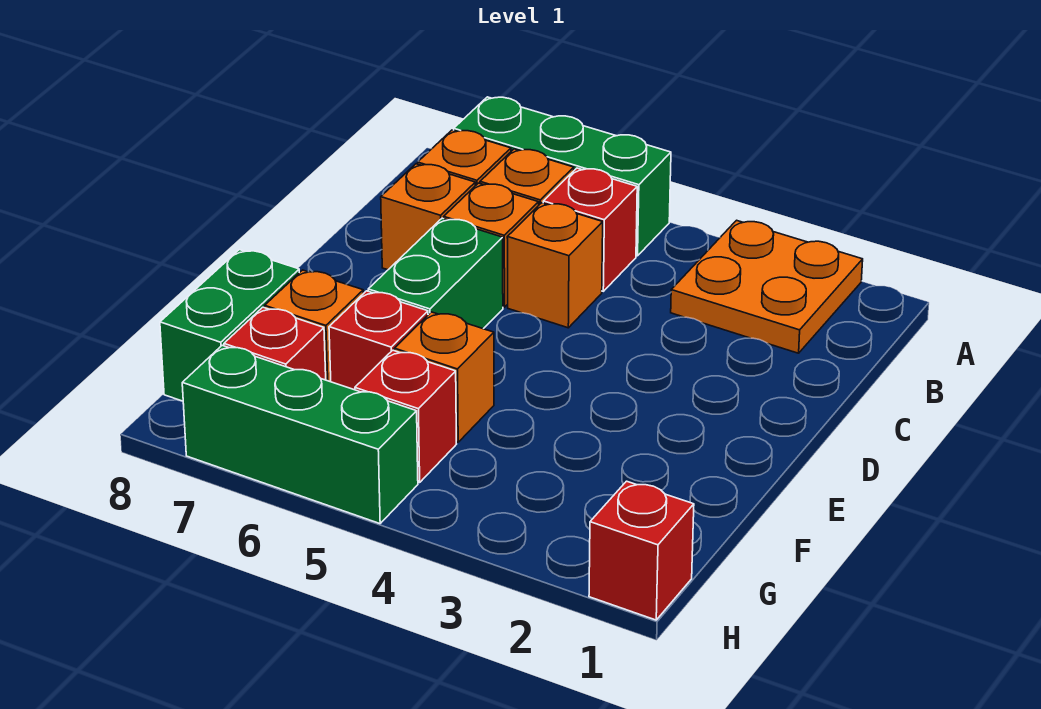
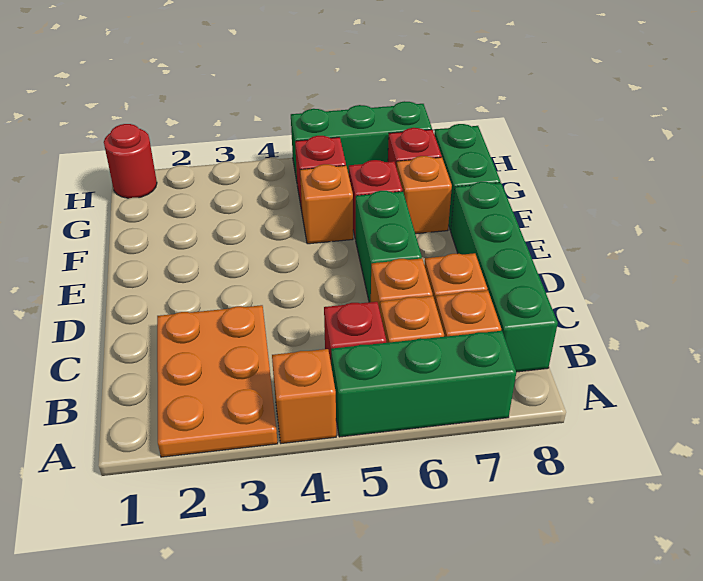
orange 2x2 plate [671,220,863,353] -> orange 2x3 plate [157,305,278,457]
none -> green 1x4 brick [451,182,558,372]
orange 1x1 brick [507,203,603,328] -> orange 1x1 brick moved to [272,349,336,443]
red 1x1 brick [589,481,694,620] -> red 1x1 round brick [104,124,157,198]

